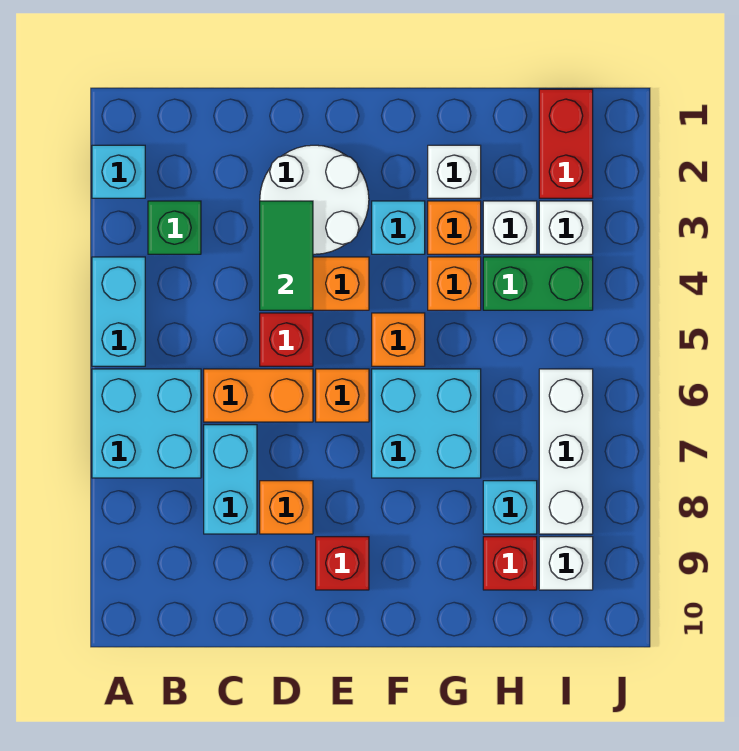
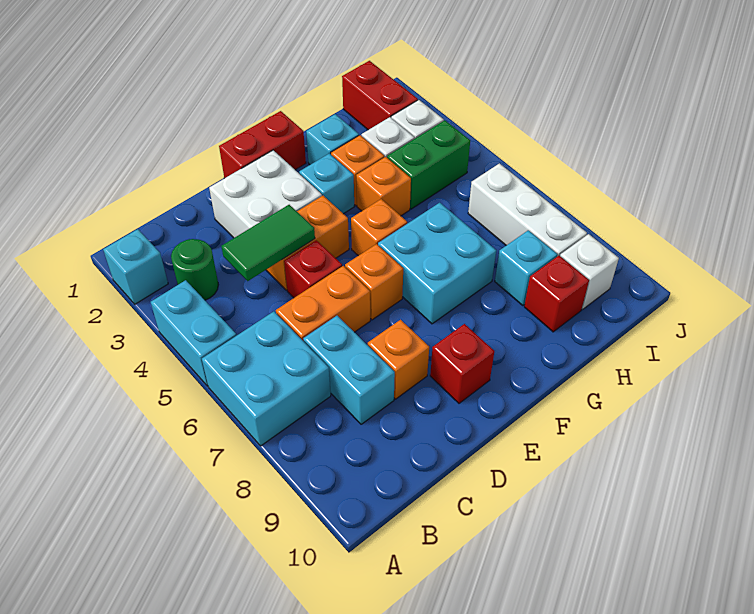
green 1x1 brick [148,201,201,254] -> green 1x1 round brick [171,239,218,300]
white 2x2 round brick [260,145,369,254] -> white 2x2 brick [209,150,322,238]
green 1x2 tile [260,201,313,310] -> green 1x2 tile turned to [221,205,315,281]
none -> red 1x2 brick [219,111,306,178]
white 1x1 brick [428,145,481,198] -> cyan 1x1 brick [306,114,359,165]

